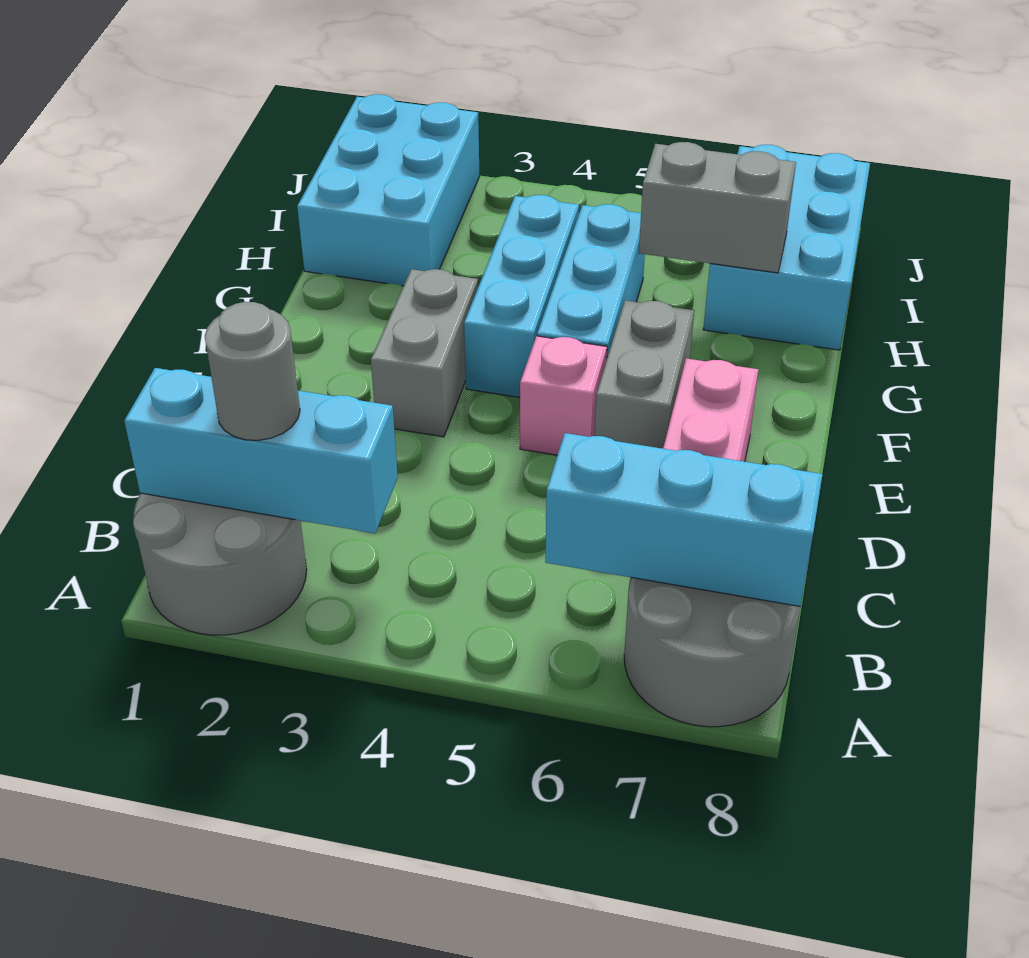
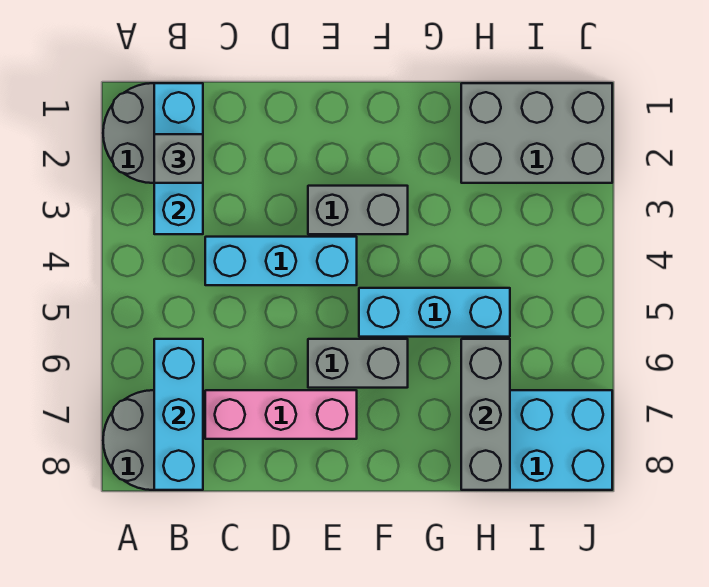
grey 1x1 round brick [205,302,300,440] -> grey 1x1 brick [154,134,203,183]
pink 1x1 brick [520,336,607,455] -> none
cyan 1x3 brick [464,195,579,397] -> cyan 1x3 brick moved to [205,237,357,285]
cyan 2x3 brick [297,94,479,286] -> grey 2x3 brick [461,83,612,183]
grey 1x2 brick [639,142,796,273] -> grey 1x3 brick [461,339,510,490]

